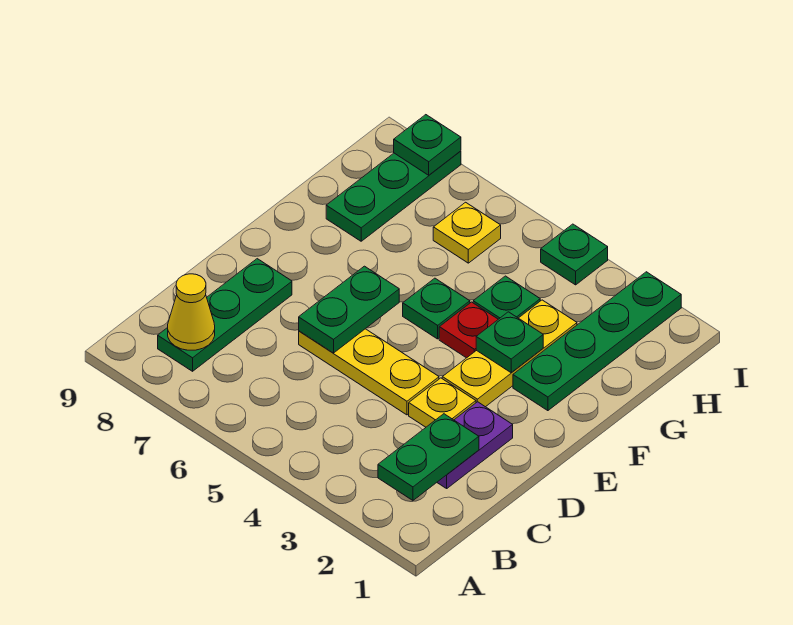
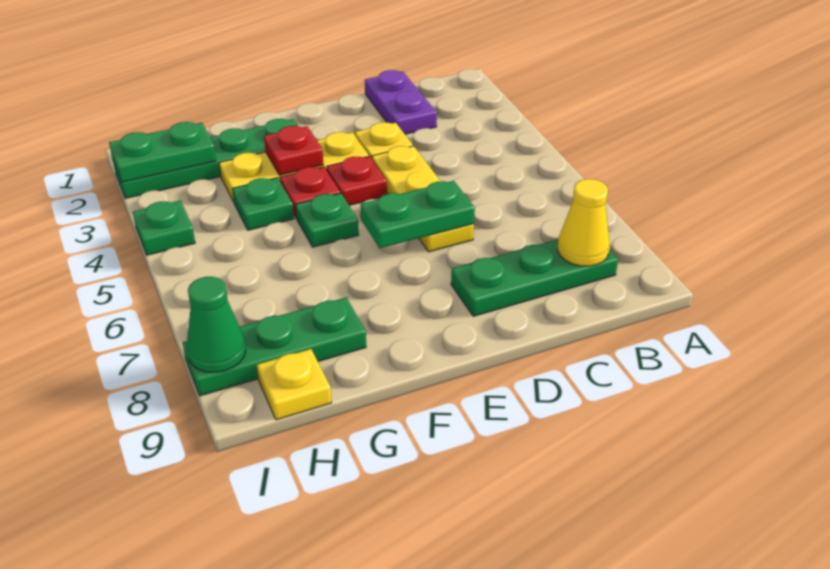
green 1x2 plate [378,414,479,500] -> green 1x2 plate moved to [109,122,216,182]
purple 1x2 plate [437,402,513,488] -> purple 1x2 plate turned to [365,70,437,134]
none -> red 1x1 plate [327,156,387,205]
green 1x1 plate [476,312,543,373] -> red 1x1 plate [264,126,323,175]
yellow 1x1 plate [433,202,501,263] -> yellow 1x1 plate moved to [257,349,332,420]
green 1x1 plate [394,115,461,175] -> green 1x1 cone [187,277,246,372]

